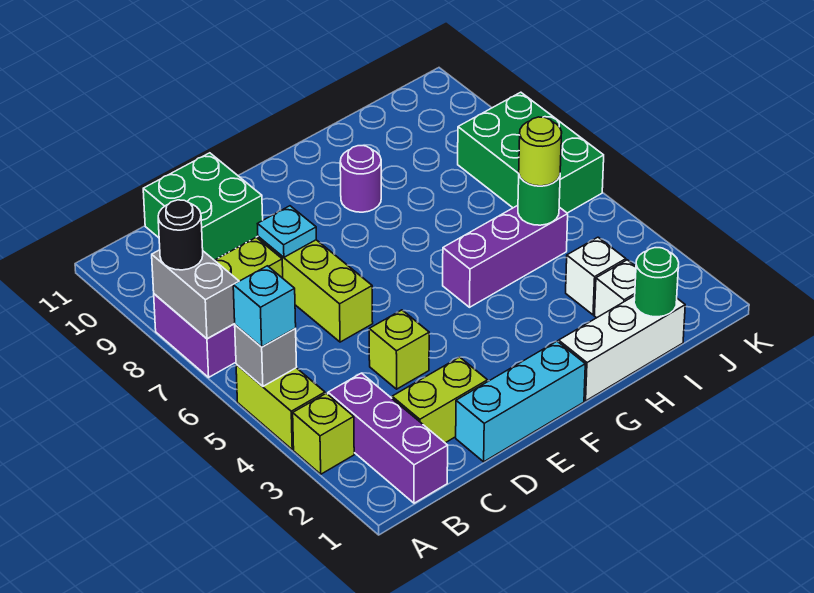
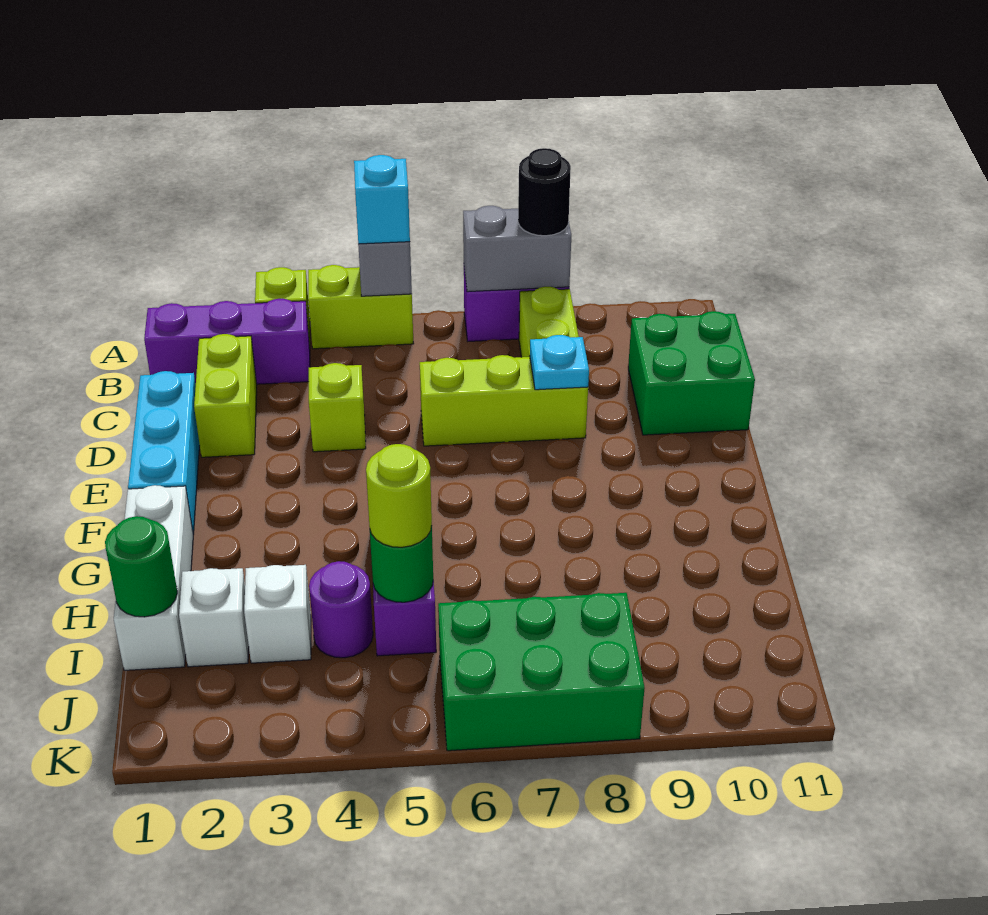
purple 1x1 round brick [340,146,381,212] -> purple 1x1 round brick moved to [309,561,373,658]

